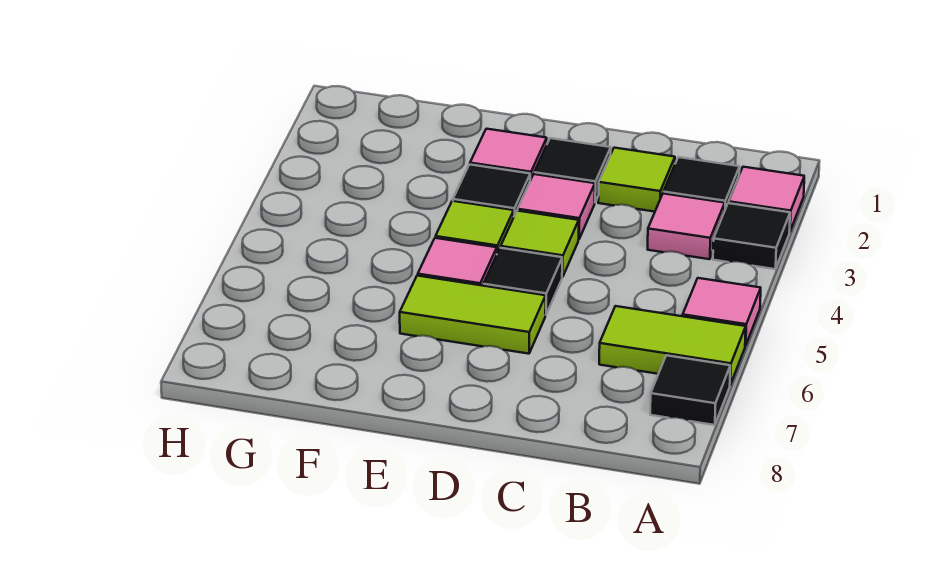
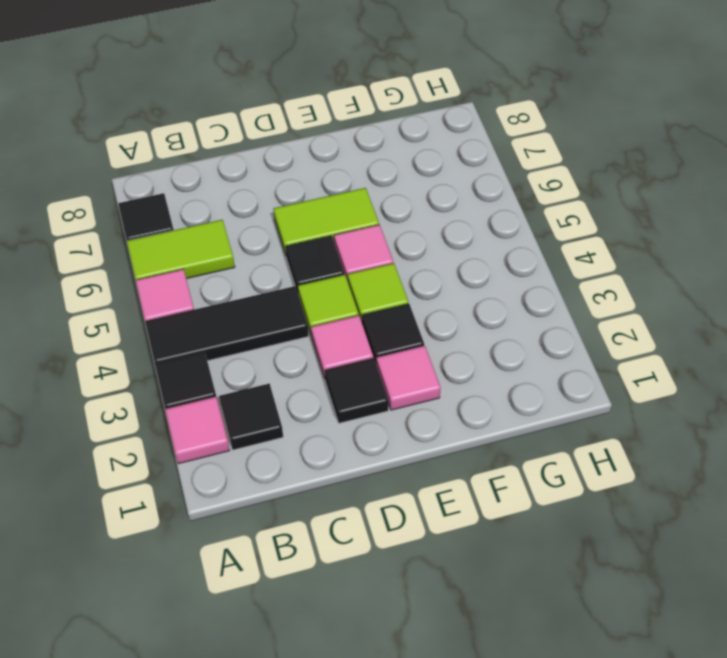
none -> black 1x3 tile [145,286,309,364]
pink 1x1 tile [648,193,725,259] -> none
lime 1x1 tile [598,148,675,212] -> none

